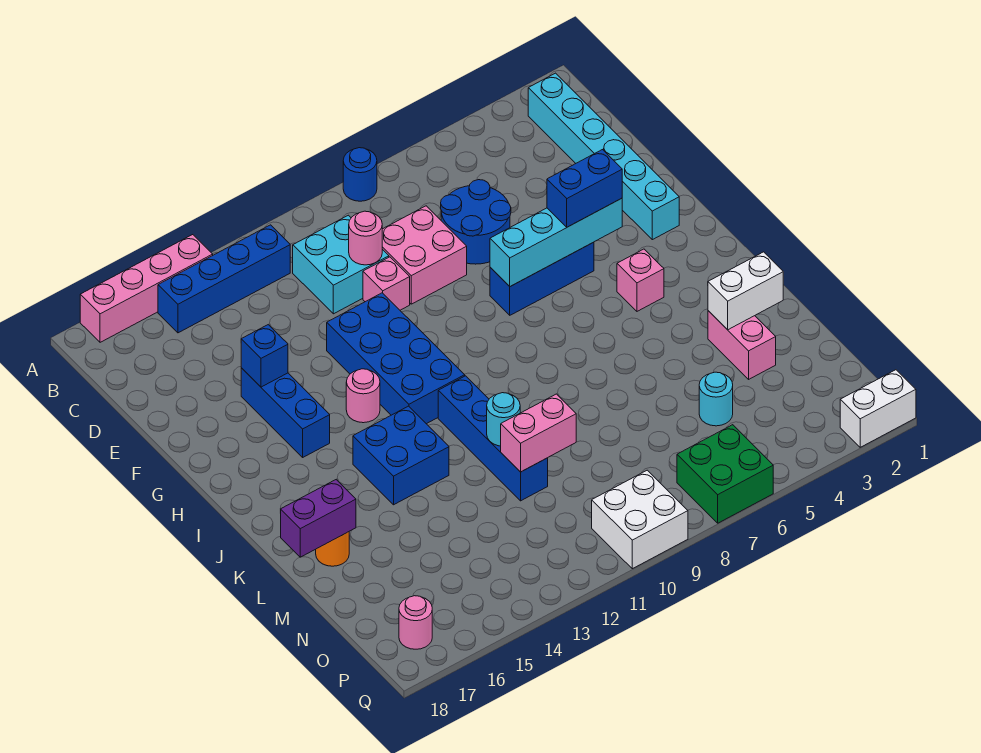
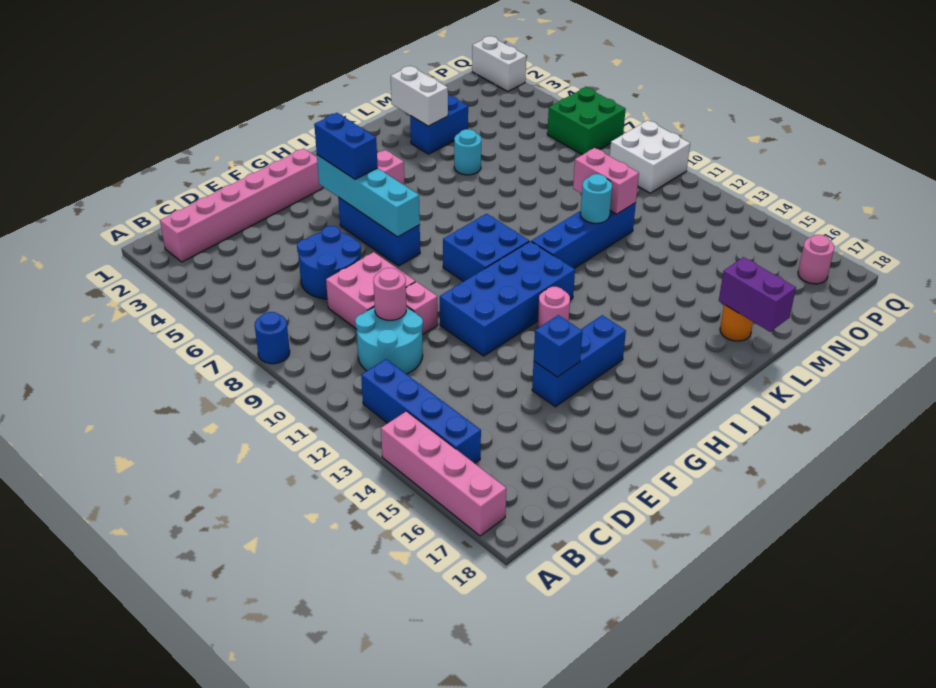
cyan 1x6 brick [528,73,679,240] -> pink 1x6 brick [160,148,323,262]
cyan 2x2 brick [293,215,389,314] -> cyan 2x2 round brick [355,307,423,374]
blue 2x2 brick [353,406,449,505] -> blue 2x2 brick moved to [443,214,529,281]
pink 1x2 brick [708,311,776,379] -> blue 1x2 brick [410,95,468,154]
cyan 1x1 round brick [699,372,733,426] -> cyan 1x1 round brick moved to [454,129,481,175]

